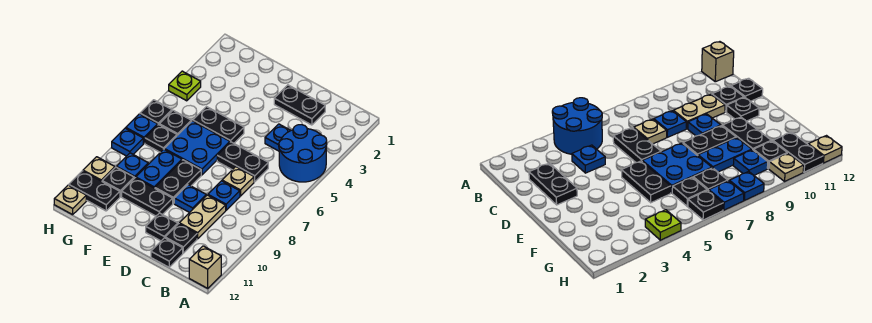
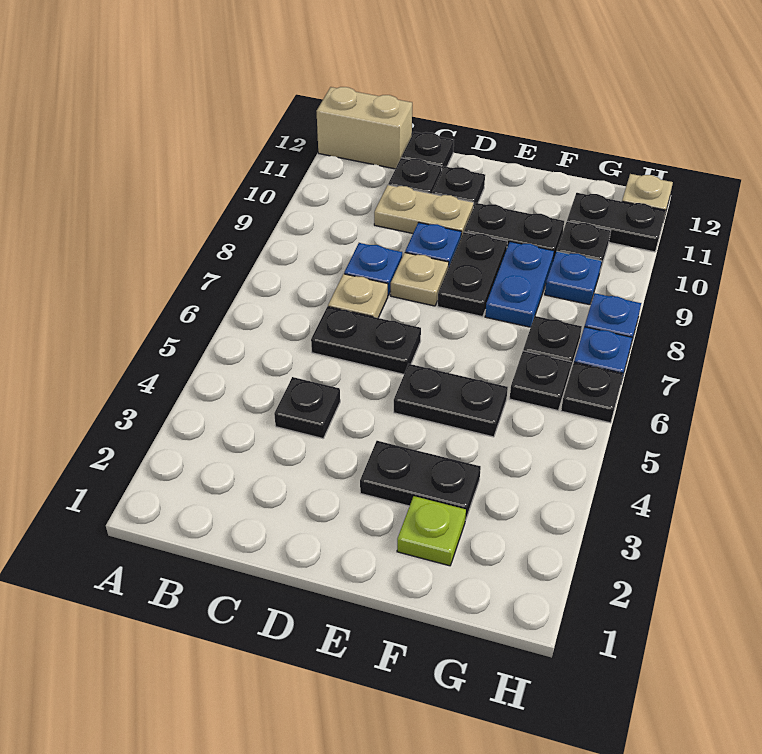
blue 2x2 round brick [279,125,327,182] -> none
tan 1x1 brick [189,246,221,288] -> tan 1x2 brick [317,87,412,169]
black 1x2 plate [274,85,325,125] -> black 1x2 plate moved to [360,441,481,520]
blue 1x1 plate [265,124,291,151] -> black 1x1 plate [274,377,340,439]
tan 1x2 plate [179,195,226,239] -> tan 1x2 plate turned to [374,185,474,237]
blue 2x2 plate [164,121,230,175] -> none
lime 1x1 plate [169,71,201,101] -> lime 1x1 plate moved to [397,496,466,566]
tan 1x1 plate [83,157,115,181] -> tan 1x1 plate moved to [391,253,449,306]

